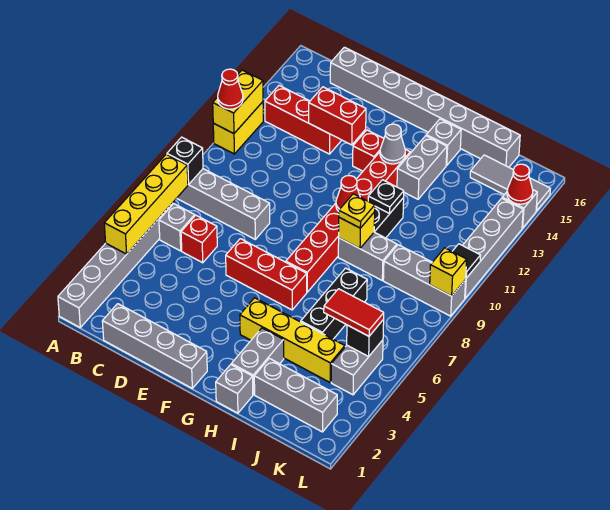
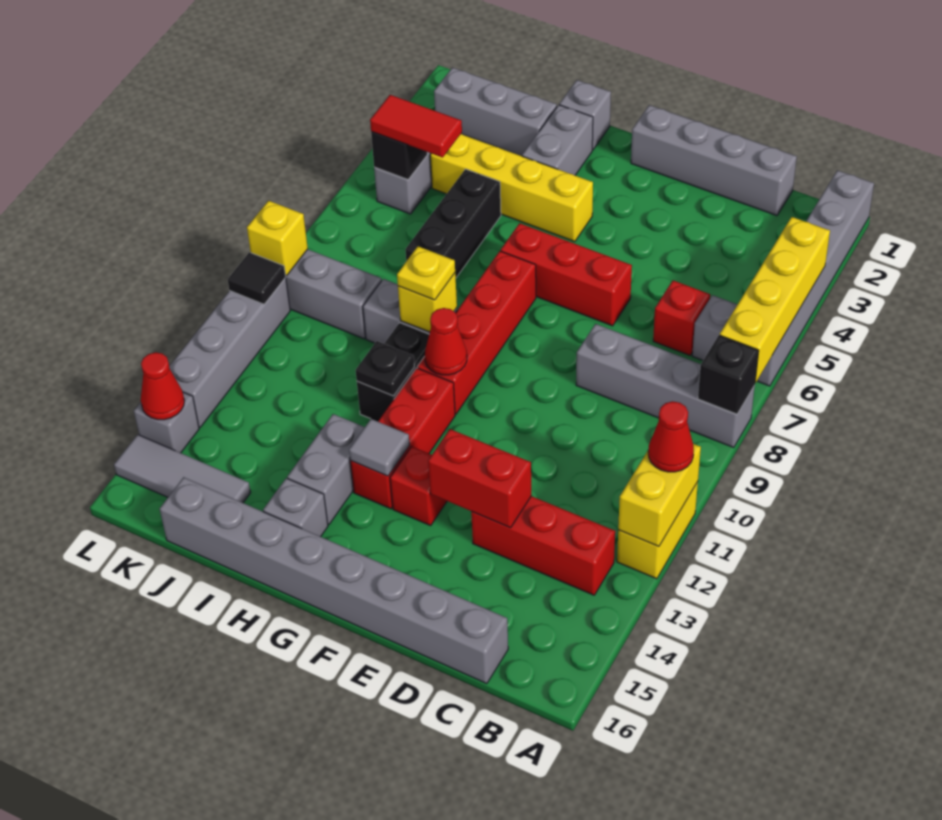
grey 1x1 cone [380,124,405,164] -> grey 1x1 tile [349,419,410,476]

